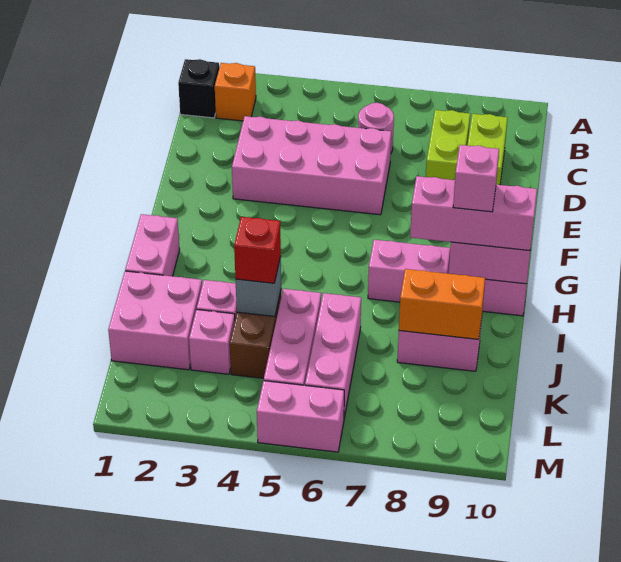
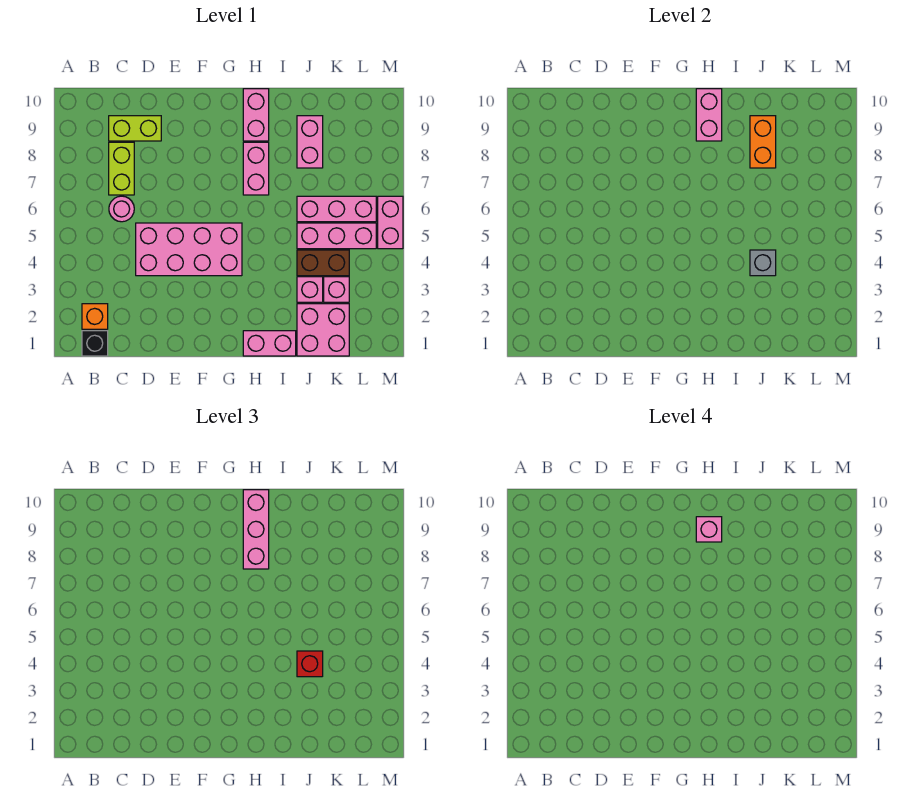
lime 1x2 brick [426,110,470,180] -> lime 1x2 brick turned to [109,142,134,195]
pink 2x4 brick [232,116,391,215] -> pink 2x4 brick turned to [136,223,242,276]

